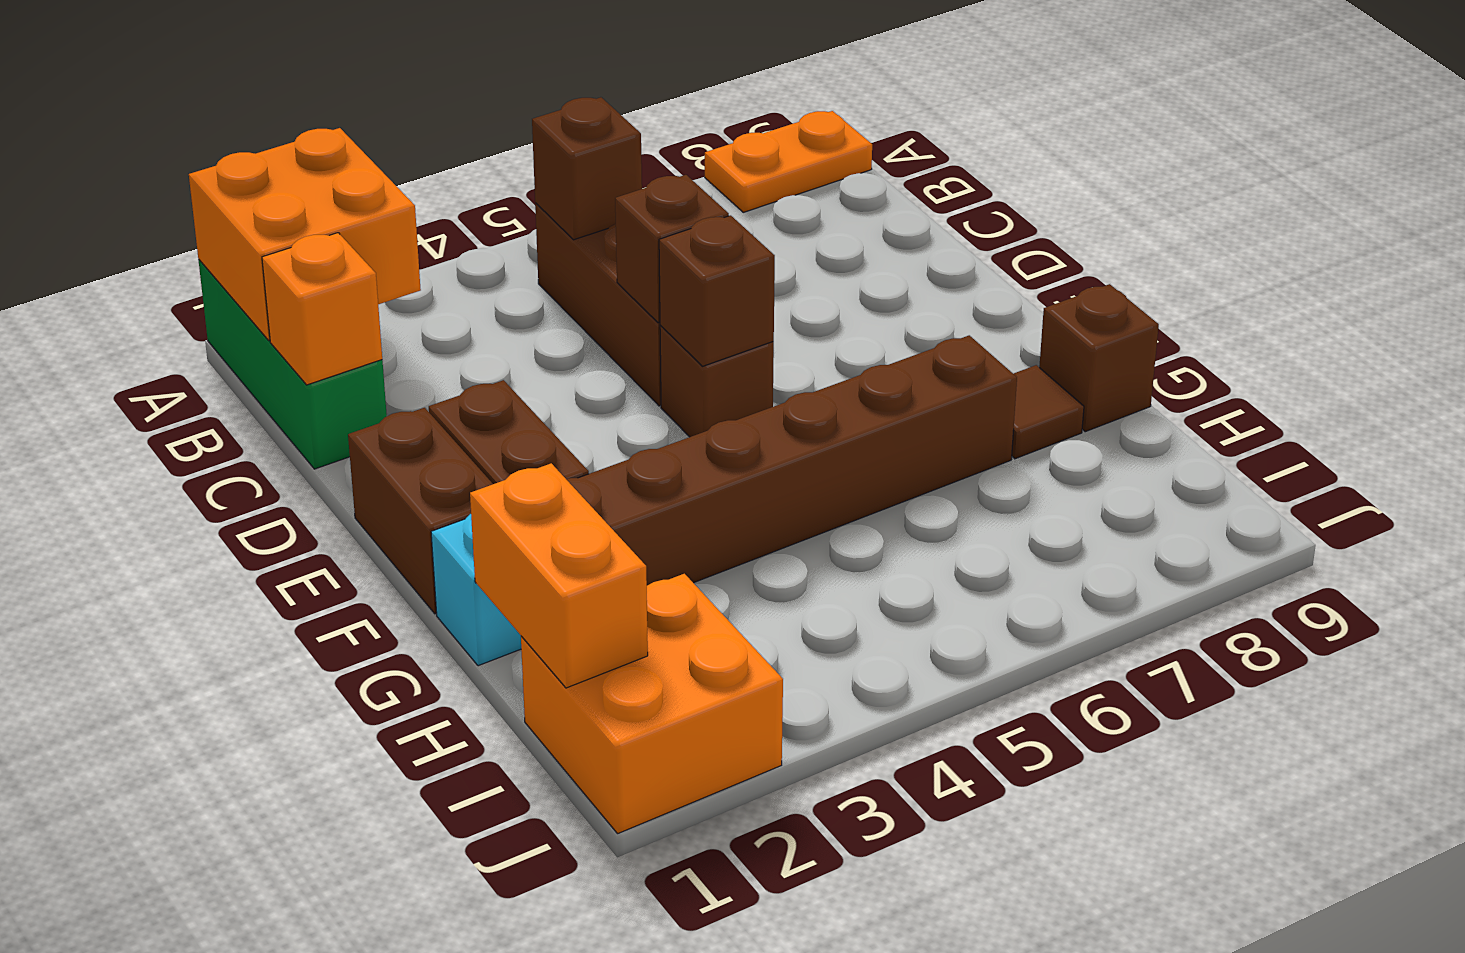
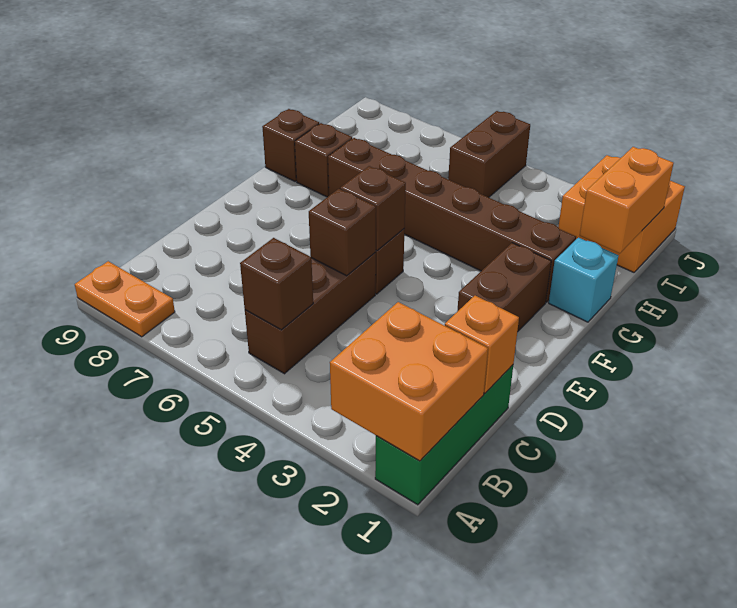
brown 1x2 brick [348,408,493,614] -> brown 1x2 brick moved to [448,111,530,197]
brown 1x1 tile [1012,365,1084,459] -> brown 1x1 brick [295,123,352,197]

